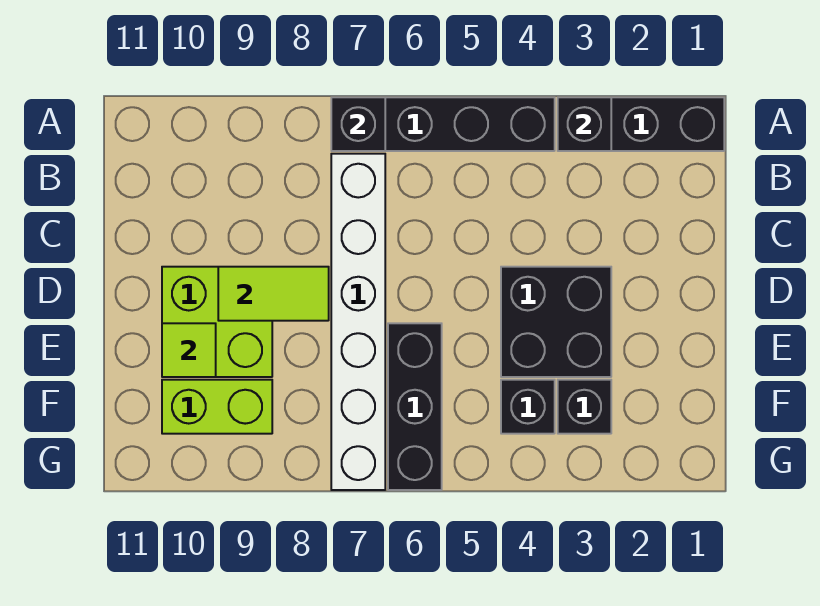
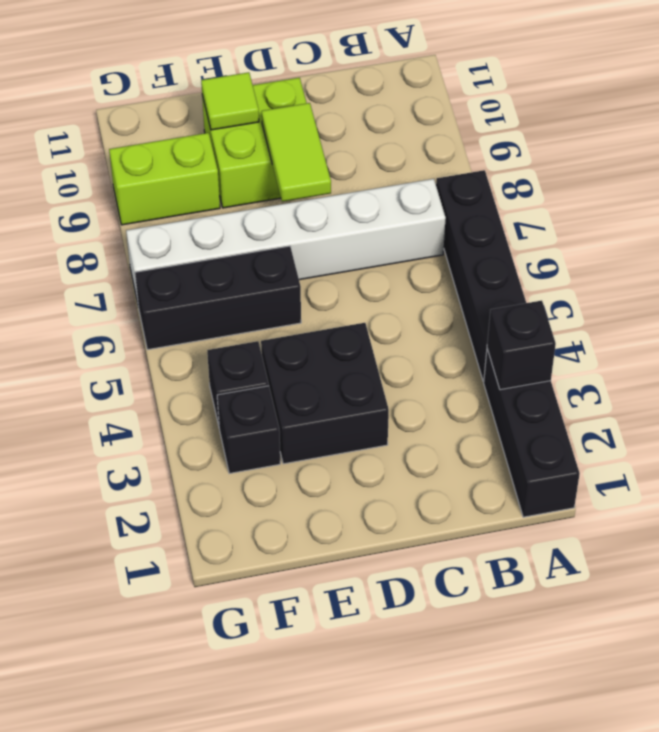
black 1x1 brick [331,97,385,151] -> none
lime 1x2 brick [162,380,272,434] -> lime 1x2 brick turned to [109,133,220,225]

